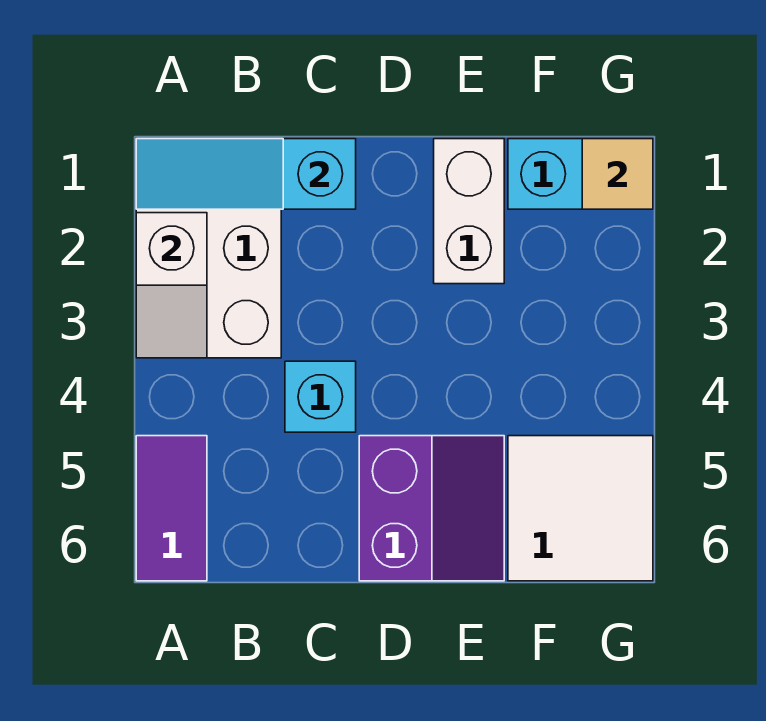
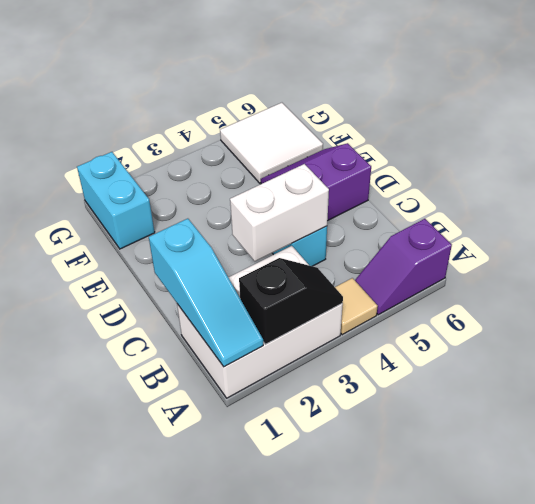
white 1x2 slope [136,213,207,358] -> black 1x2 slope [239,258,343,344]
purple 1x2 tile [136,436,207,581] -> purple 1x2 slope [355,219,452,315]
white 1x2 brick [434,139,504,284] -> white 1x2 brick moved to [230,164,329,261]
tan 1x1 tile [582,139,653,209] -> tan 1x1 tile moved to [335,278,378,335]

